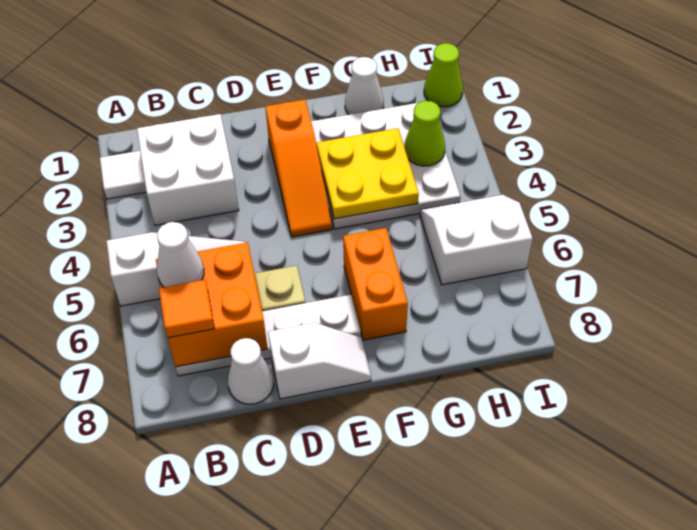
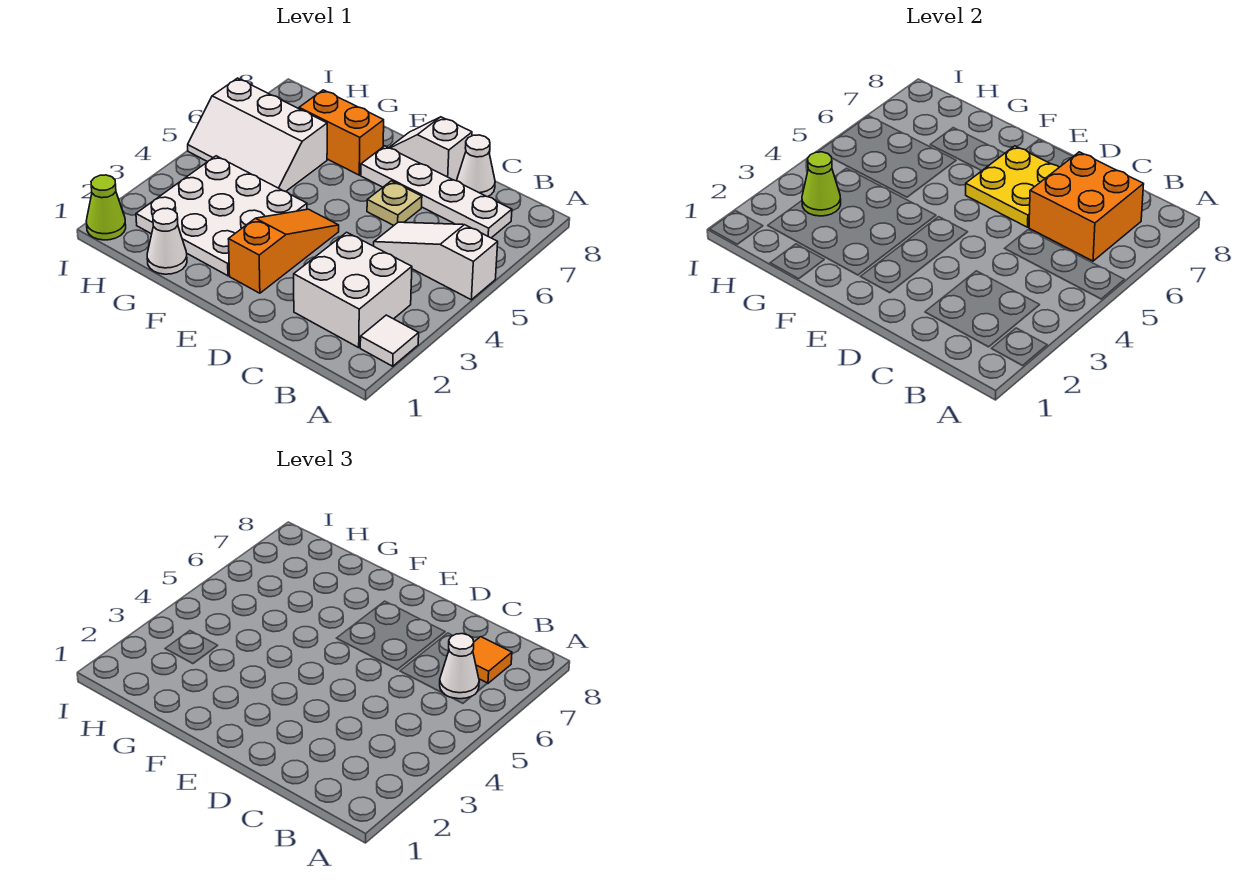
yellow 2x2 plate [316,128,419,219] -> yellow 2x2 plate moved to [966,146,1059,227]
orange 1x2 brick [343,228,408,340] -> orange 1x2 brick turned to [299,90,384,175]
white 2x2 slope [420,195,533,285] -> white 2x3 slope [188,78,327,192]

